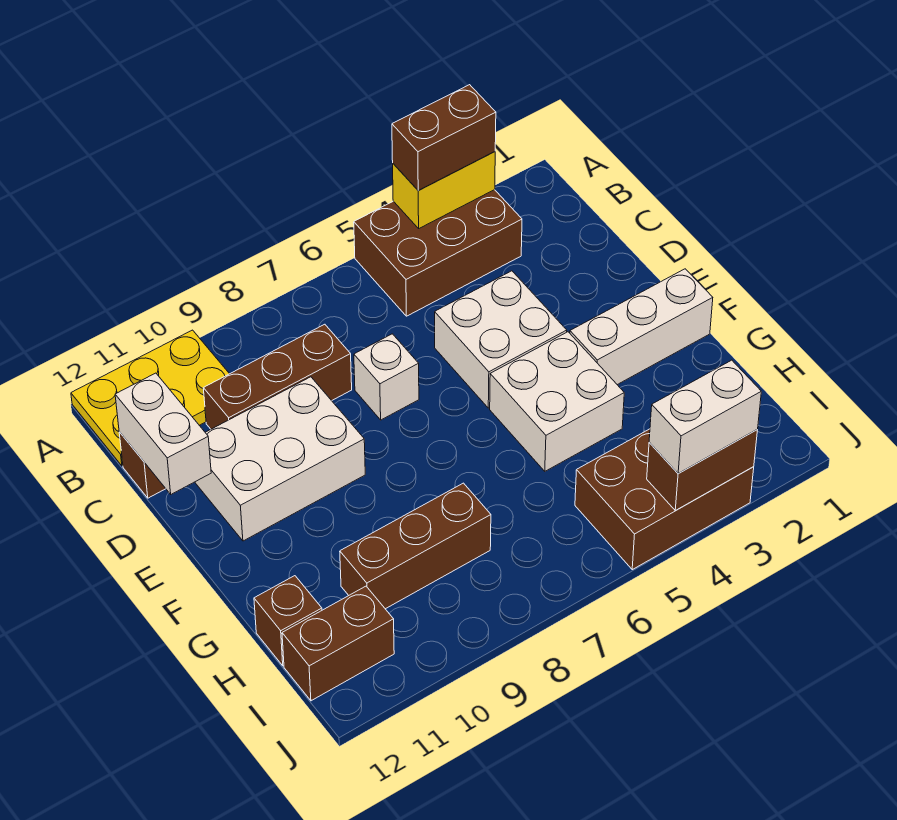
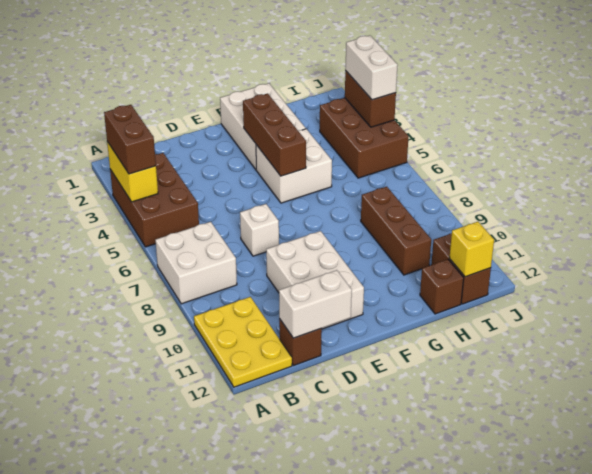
brown 1x3 brick [203,324,352,429] -> brown 1x3 brick moved to [243,94,306,176]
white 2x2 brick [435,271,567,408] -> white 2x2 brick moved to [155,222,237,304]
white 1x3 brick [570,269,713,385] -> white 2x3 brick [220,83,306,169]
none -> yellow 1x1 brick [449,222,494,277]

